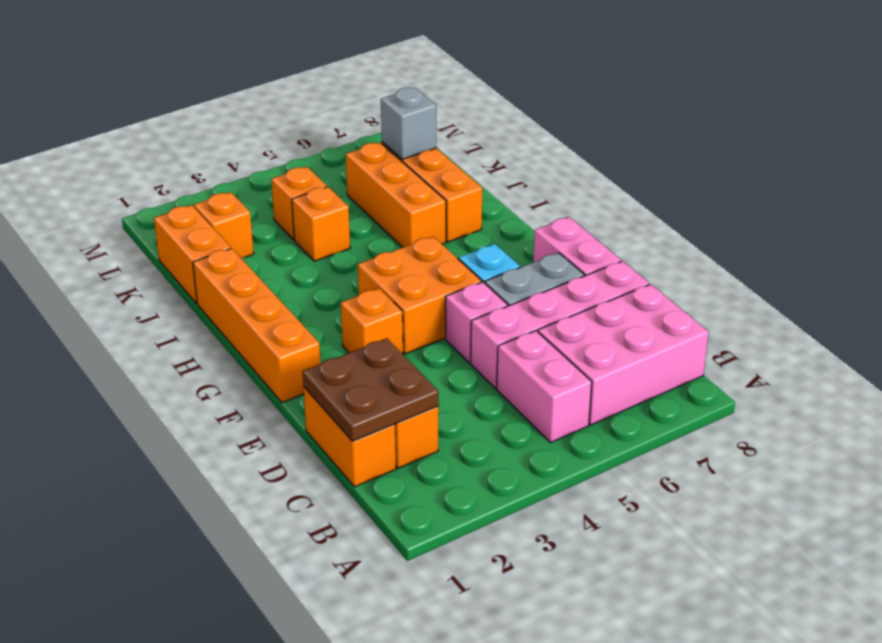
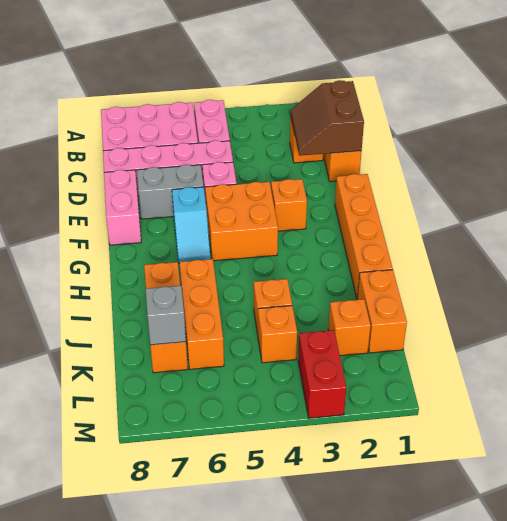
brown 2x2 plate [302,338,438,441] -> brown 2x2 slope [290,80,364,156]
none -> red 1x2 brick [298,330,346,418]

